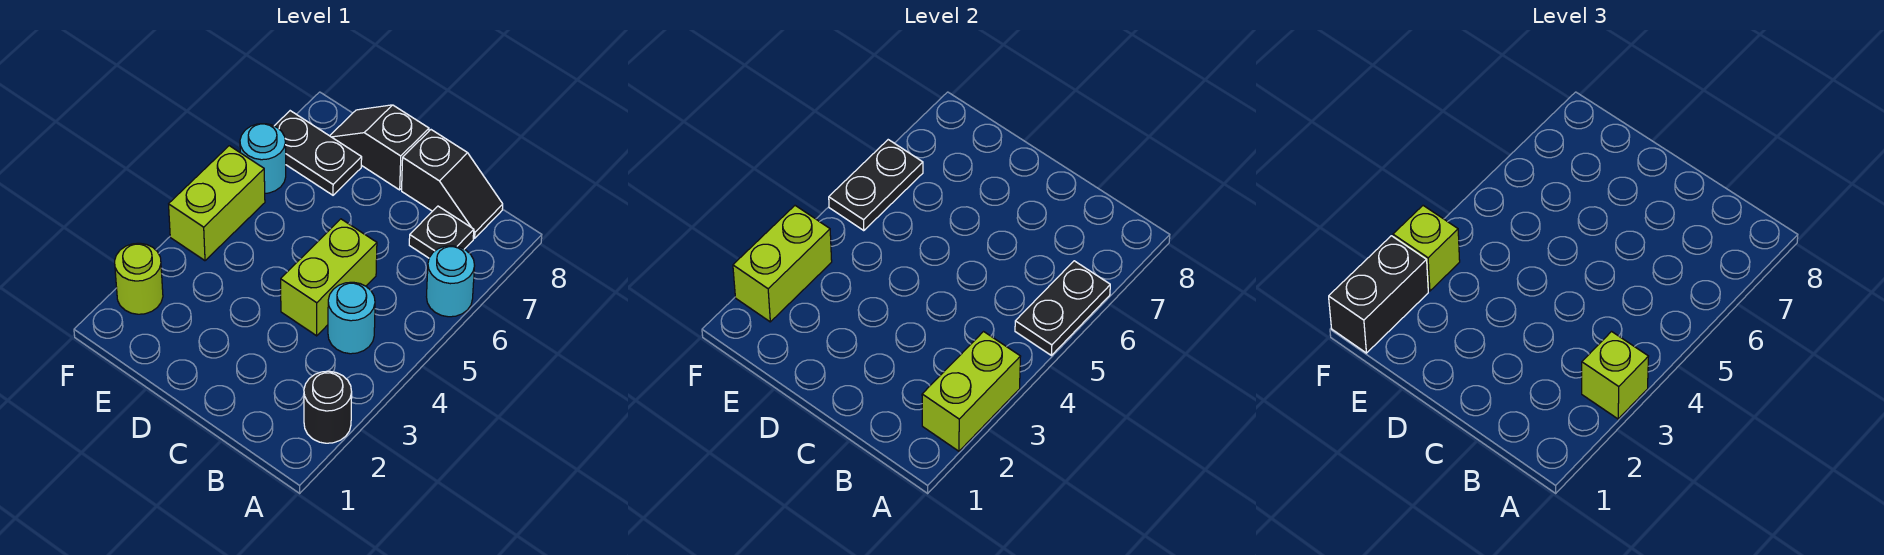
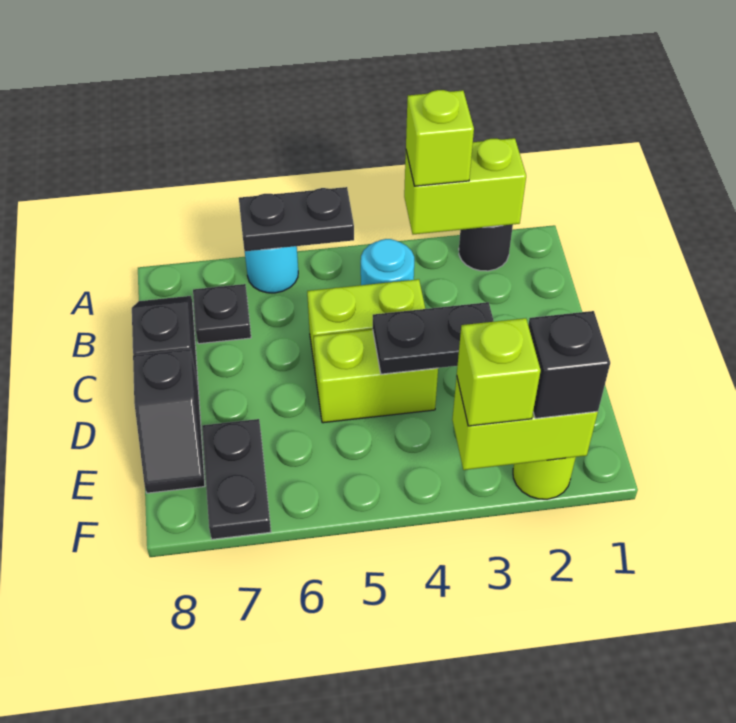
black 1x2 brick [1329,236,1428,353] -> black 1x1 brick [528,311,610,418]
lime 1x2 brick [169,146,265,261] -> lime 1x2 brick moved to [314,330,438,423]
black 1x2 plate [829,140,923,231] -> black 1x2 plate moved to [373,302,494,374]
cyan 1x1 round brick [240,124,286,193] -> none

